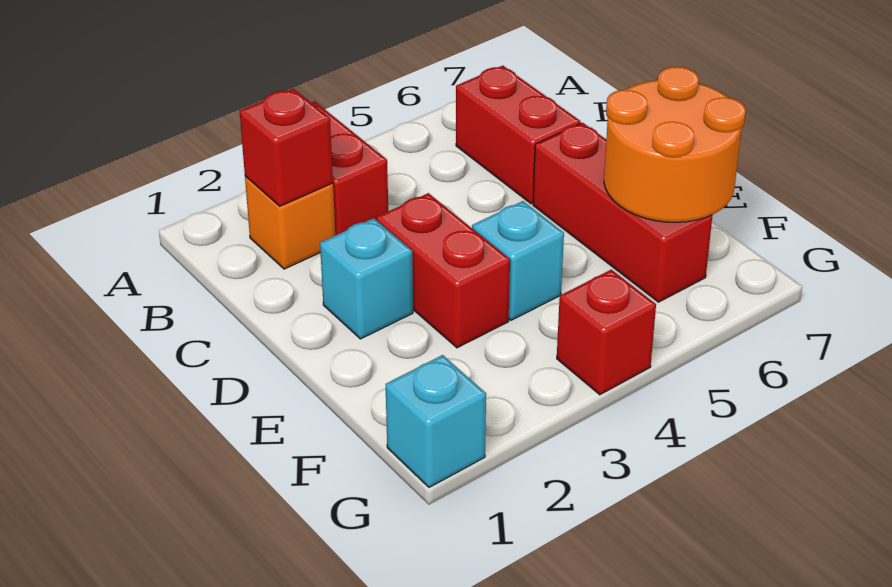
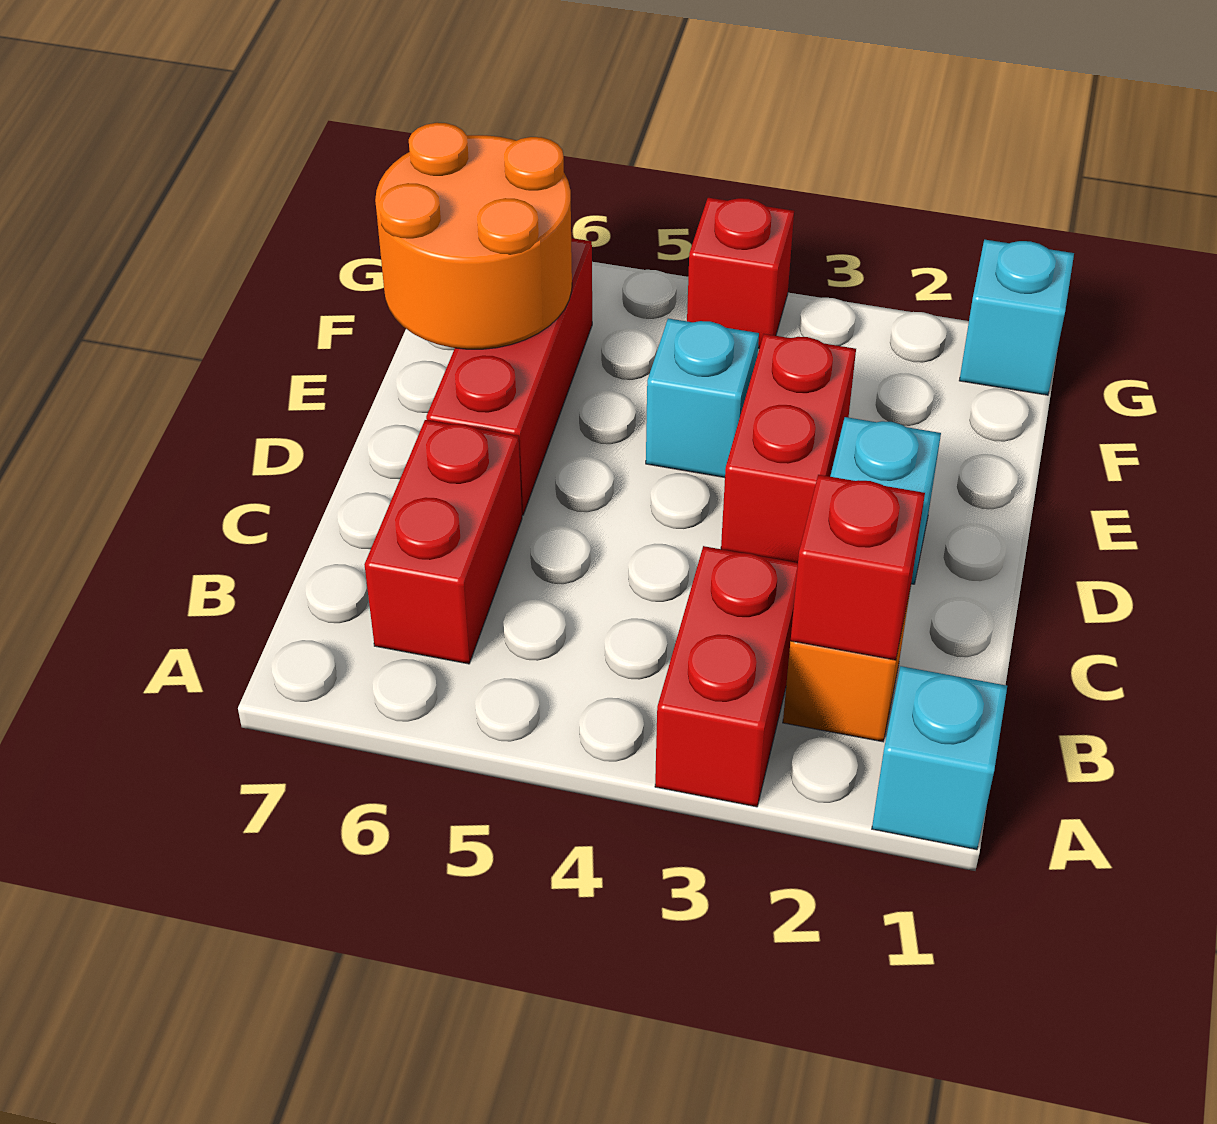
none -> cyan 1x1 brick [872,666,1007,850]

